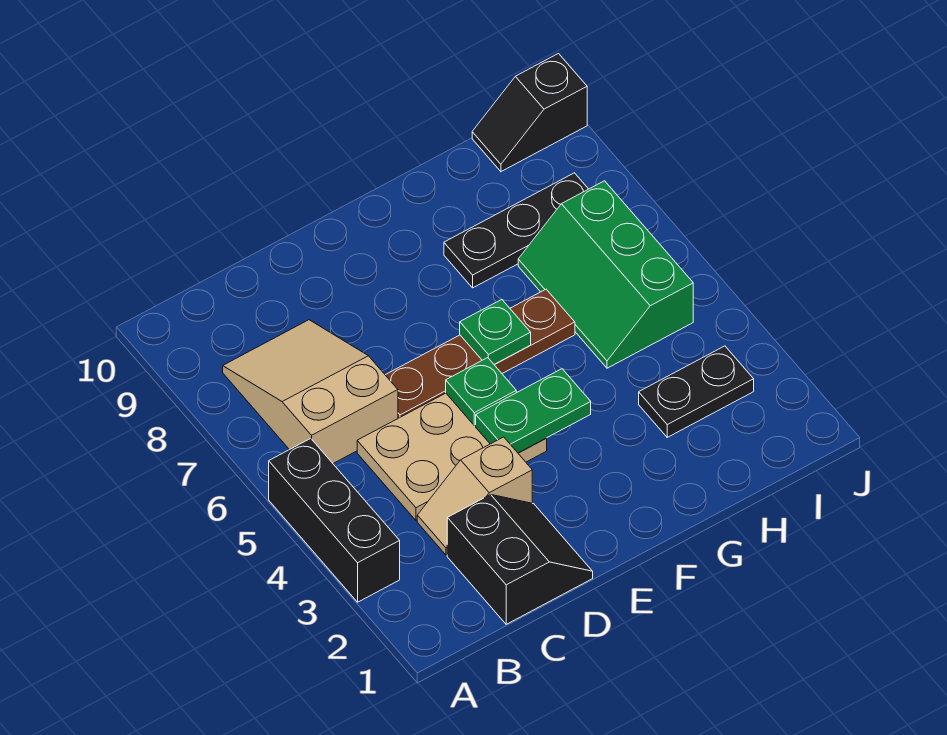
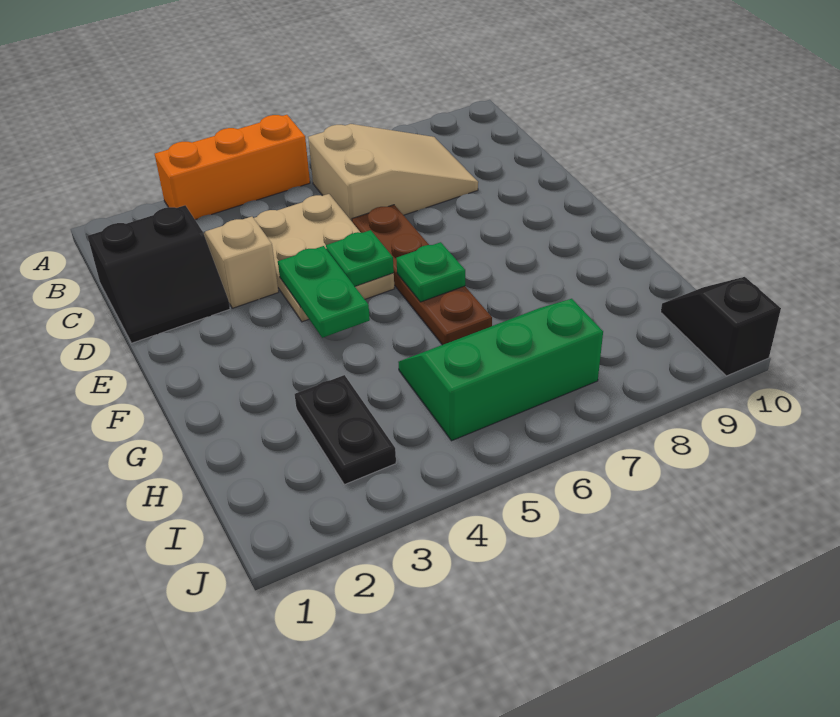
black 1x3 brick [269,438,400,602] -> orange 1x3 brick [155,115,310,220]
black 1x3 plate [444,173,588,288] -> none

